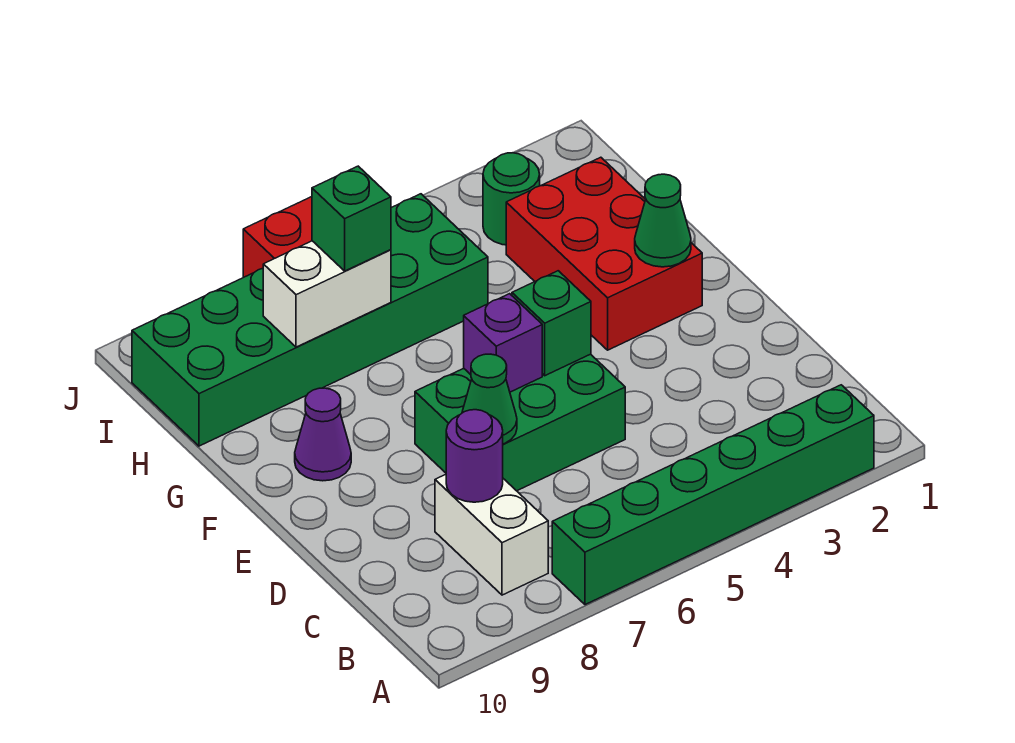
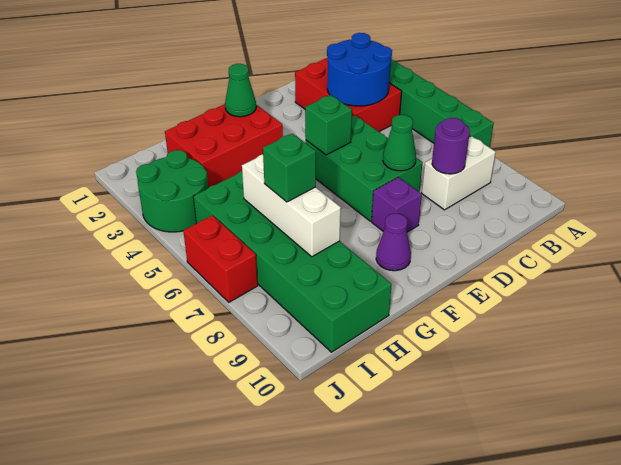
none -> red 2x3 brick [295,58,402,132]
none -> blue 2x2 round brick [327,33,392,106]
purple 1x1 brick [464,294,542,392] -> purple 1x1 brick moved to [372,177,422,232]
white 1x2 brick [263,241,391,347] -> white 1x3 brick [242,154,341,257]
green 1x1 round brick [483,153,540,245] -> green 2x2 round brick [136,150,208,232]

